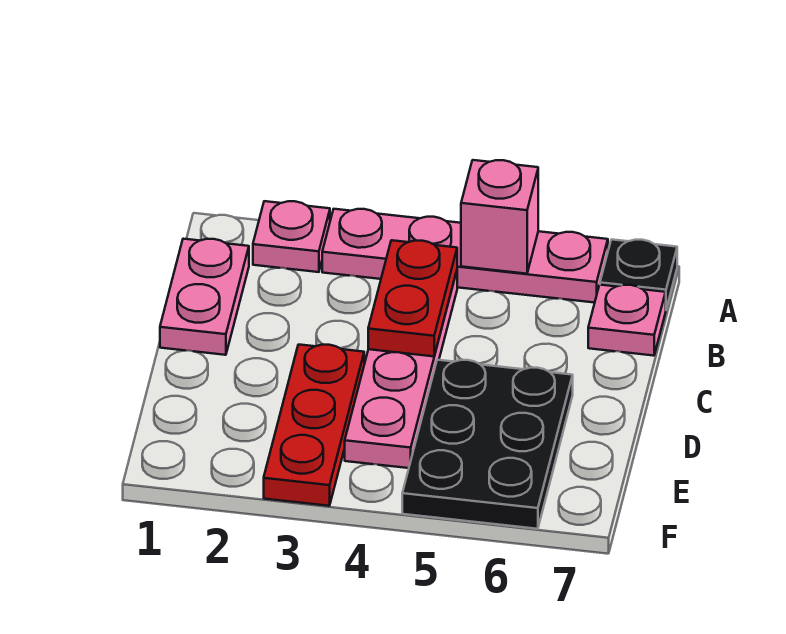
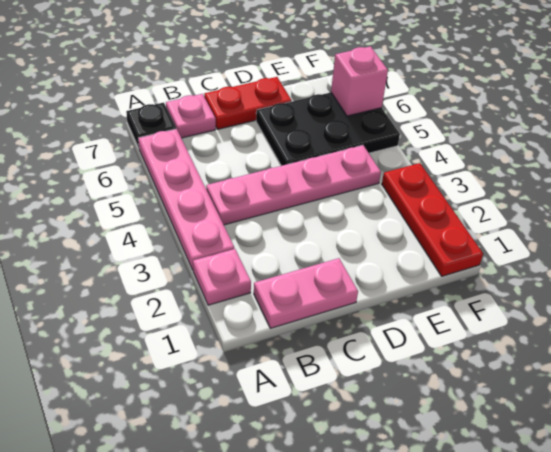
pink 1x1 brick [461,160,538,274] -> pink 1x1 brick moved to [331,46,388,116]
red 1x2 plate [368,240,457,356] -> red 1x2 plate moved to [204,77,292,129]
red 1x3 plate [264,345,364,506] -> red 1x3 plate turned to [382,163,483,276]

